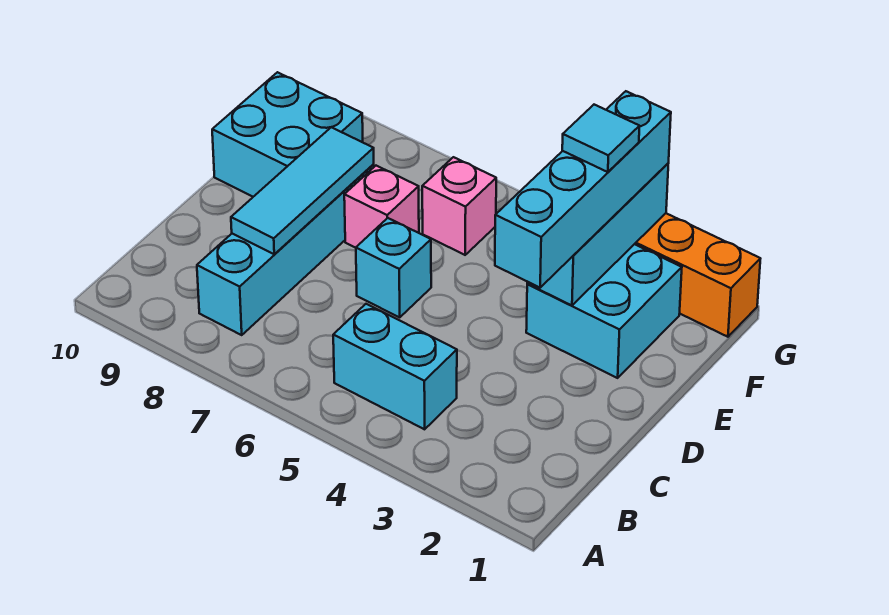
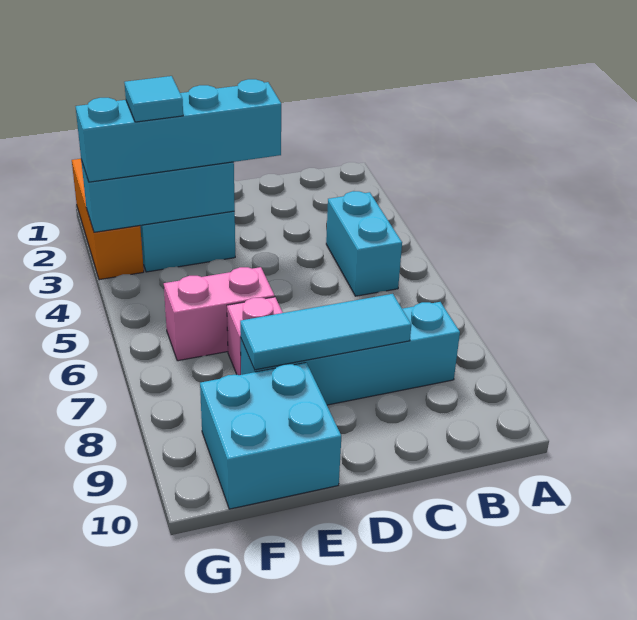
cyan 1x1 brick [356,218,431,317] -> none
pink 1x1 brick [422,157,496,255] -> pink 1x2 brick [164,267,275,361]

